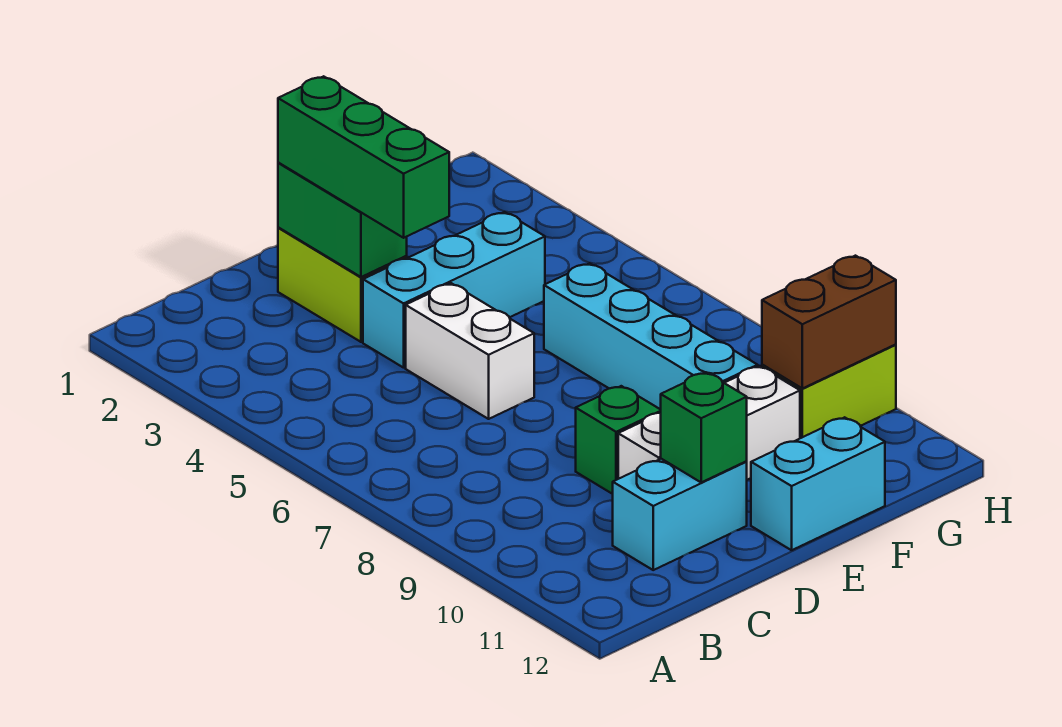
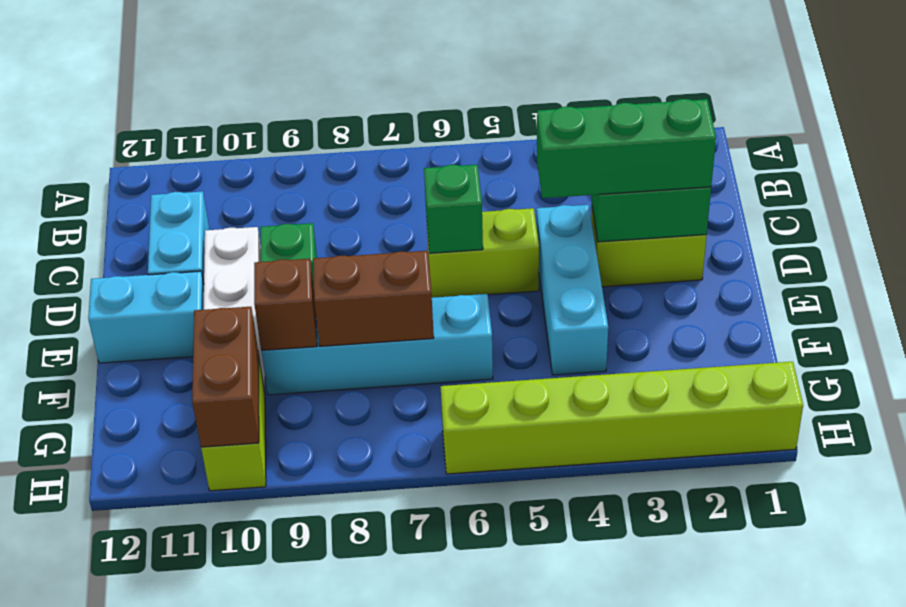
white 1x2 brick [406,283,534,419] -> lime 1x2 brick [427,208,539,298]
green 1x1 brick [661,372,747,482] -> green 1x1 brick moved to [424,165,483,253]
cyan 1x2 brick [751,417,885,550] -> cyan 1x2 brick turned to [88,271,204,363]
none -> brown 1x2 brick [313,251,434,346]
none -> brown 1x1 brick [254,259,317,350]
none -> lime 1x6 brick [441,362,803,474]

